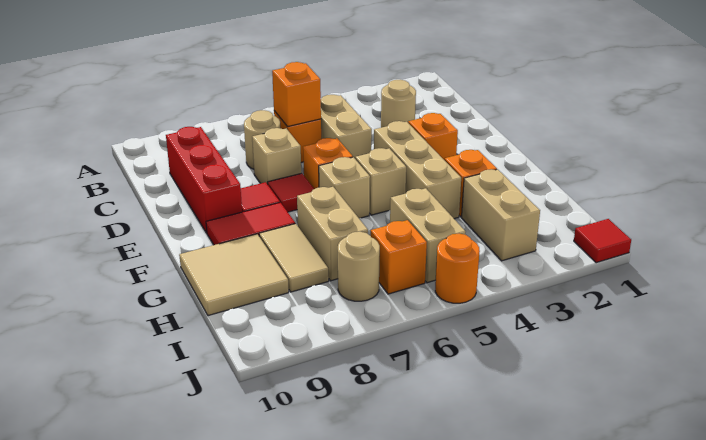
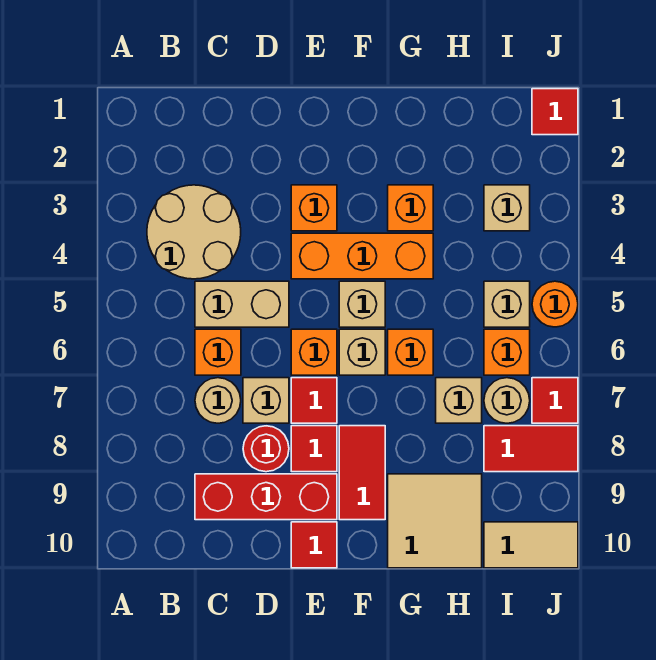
tan 1x1 round brick [381,80,416,128] -> tan 2x2 round brick [147,185,241,279]
orange 1x1 brick [272,62,321,127] -> orange 1x1 brick moved to [388,329,433,375]
none -> red 1x1 round brick [243,426,289,472]
tan 1x3 brick [374,121,461,219] -> orange 1x3 brick [291,233,433,279]
none -> red 1x1 tile [291,522,337,568]
tan 1x2 brick [297,187,368,281] -> tan 1x1 brick [436,378,482,423]
tan 1x2 tile [259,224,329,292] -> tan 1x2 tile moved to [484,522,578,568]
tan 1x2 brick [462,169,540,261] -> tan 1x1 brick [484,185,530,231]
tan 1x2 brick [390,188,466,283] -> tan 1x1 brick [484,281,530,327]
none -> red 1x2 tile [484,426,578,472]
none -> red 1x1 tile [532,378,578,423]

